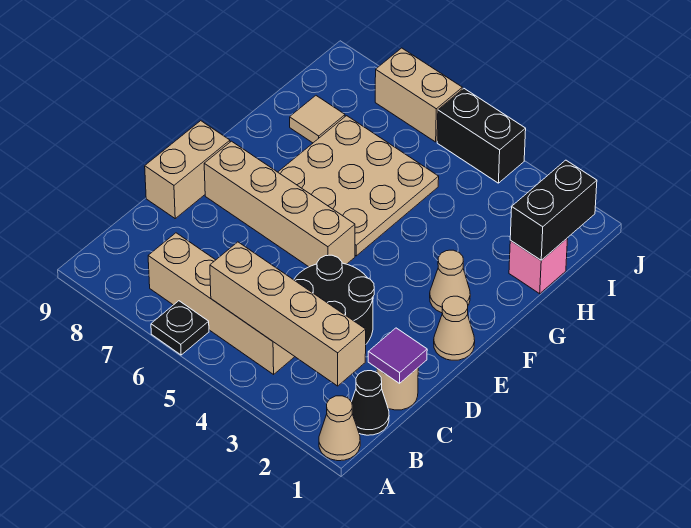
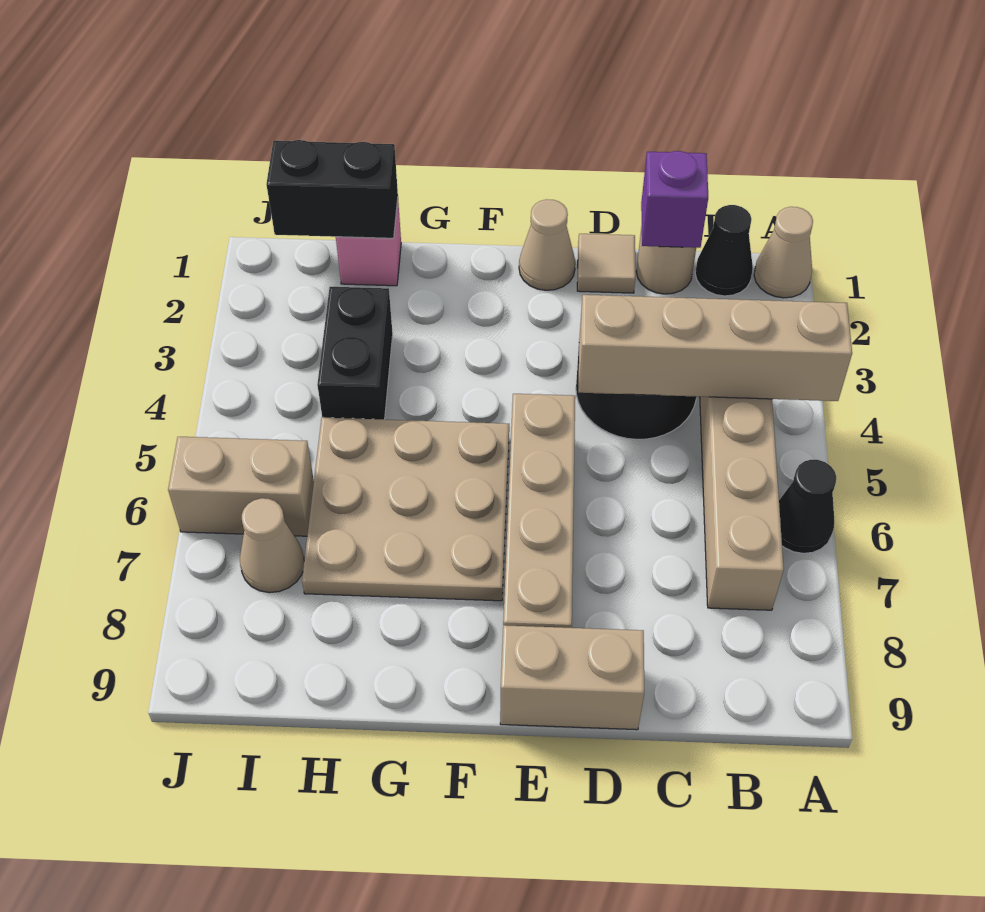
black 1x1 plate [151,301,209,355] -> black 1x1 cone [779,460,836,553]
tan 1x4 brick [210,242,366,386] -> tan 1x4 brick turned to [578,295,852,401]
purple 1x1 tile [368,328,427,383] -> purple 1x1 brick [641,151,708,248]
tan 1x1 cone [430,250,470,313] -> tan 1x1 cone moved to [240,498,304,593]
tan 1x1 tile [290,96,345,143] -> tan 1x1 tile moved to [577,234,635,293]
black 1x2 brick [437,89,526,183] -> black 1x2 brick moved to [317,287,393,419]
tan 1x2 brick [375,48,462,142] -> tan 1x2 brick turned to [168,437,314,536]

